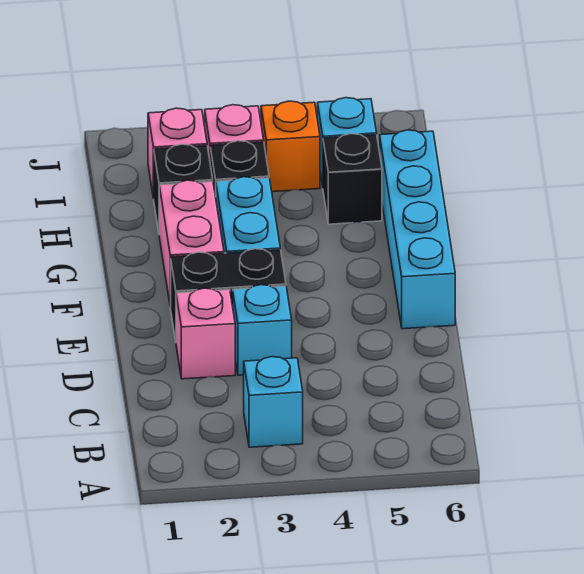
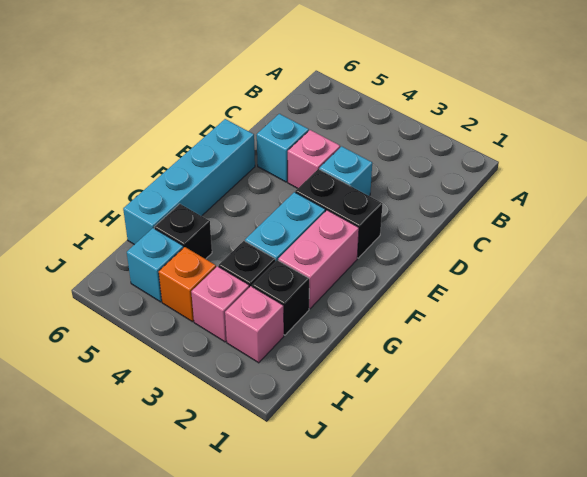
cyan 1x1 brick [244,357,303,447] -> cyan 1x1 brick moved to [257,114,309,182]
pink 1x1 brick [176,288,235,379] -> pink 1x1 brick moved to [288,130,340,188]

